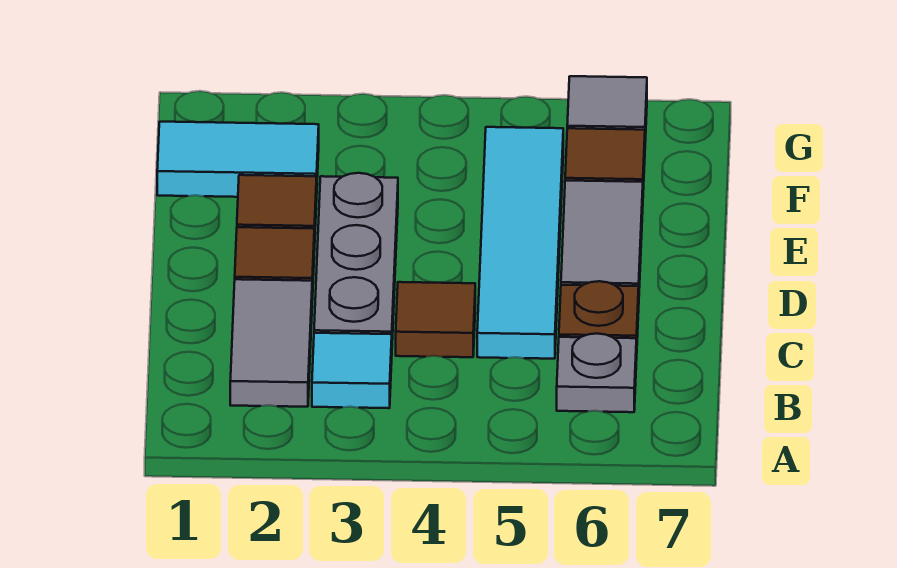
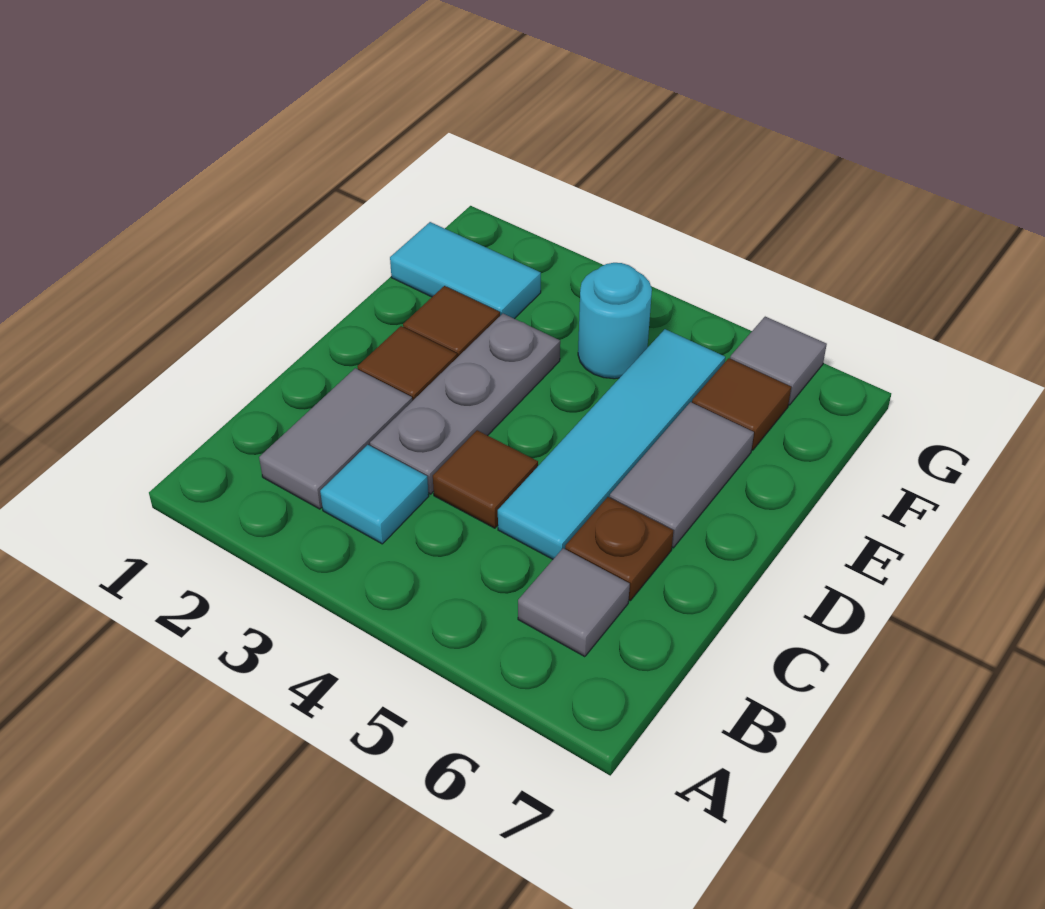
grey 1x1 plate [557,334,636,412] -> grey 1x1 tile [518,548,630,657]
none -> cyan 1x1 round brick [578,263,652,379]

